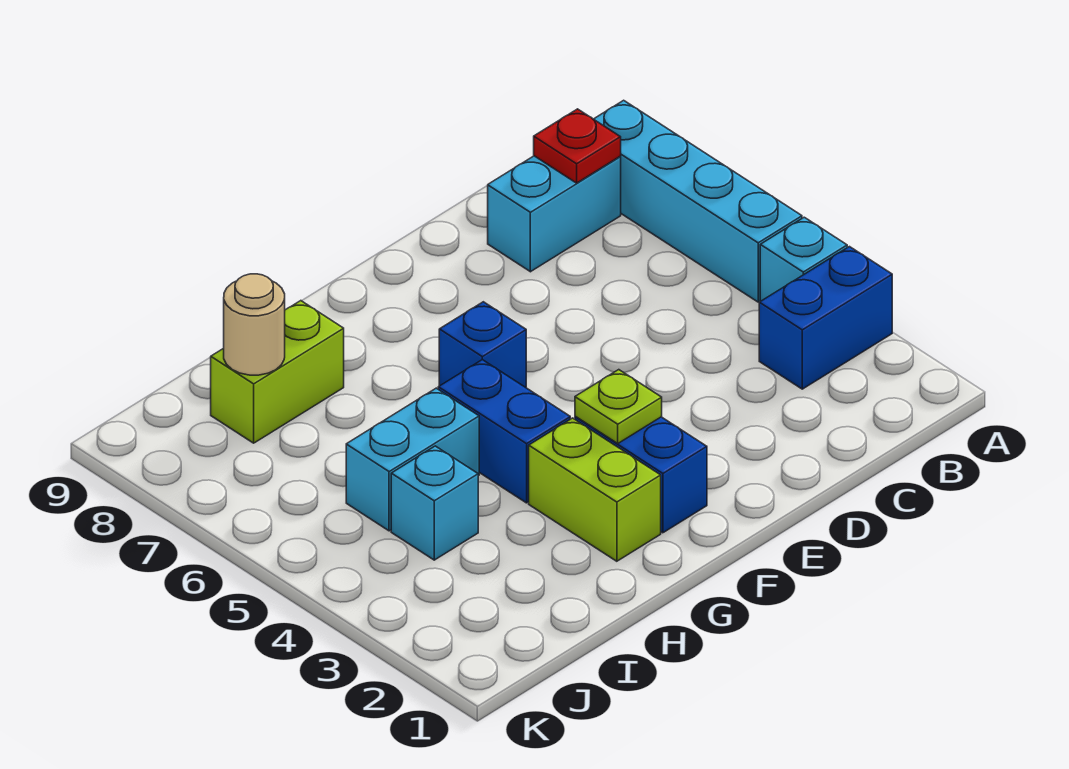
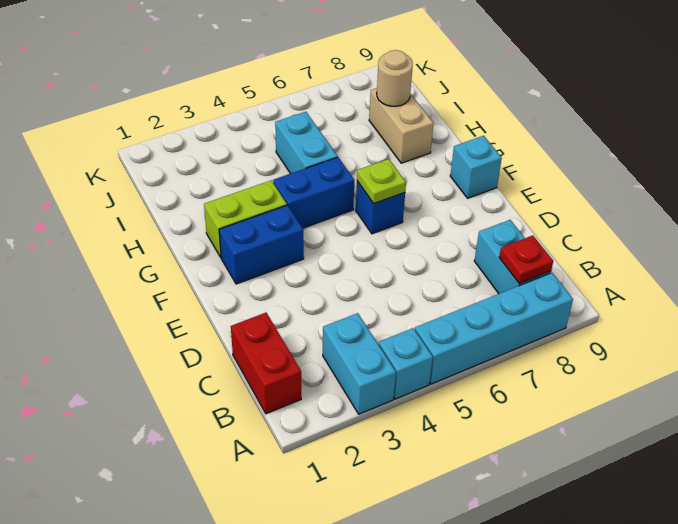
blue 1x2 brick [759,247,892,389] -> cyan 1x2 brick [323,313,396,414]
none -> red 1x2 brick [231,312,301,414]
lime 1x1 plate [575,370,662,443] -> lime 1x1 plate moved to [357,159,406,203]
lime 1x2 brick [211,301,344,443] -> tan 1x2 brick [369,88,434,163]
cyan 1x1 brick [391,446,478,560] -> cyan 1x1 brick moved to [450,136,502,198]

